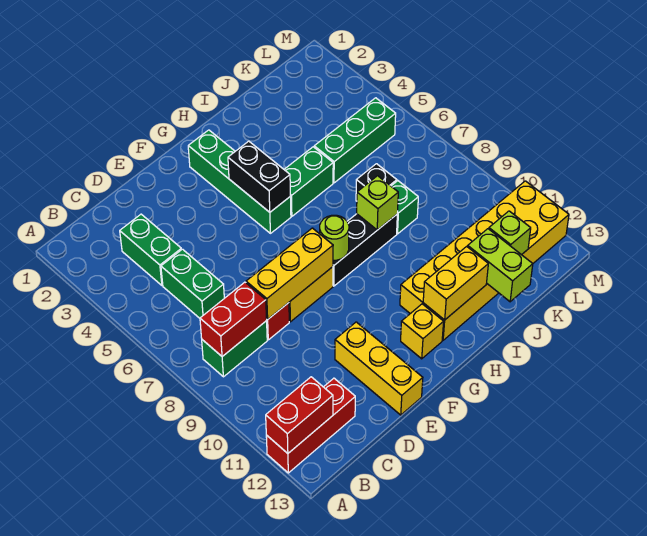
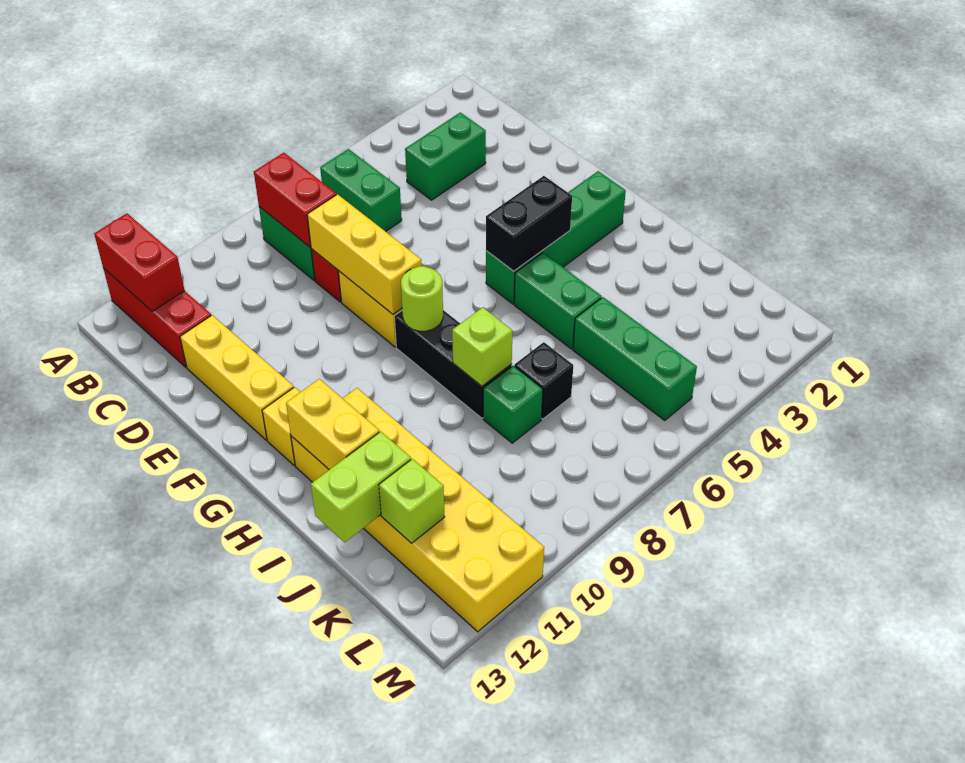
green 1x2 brick [161,249,224,318] -> green 1x2 brick turned to [320,149,402,232]
yellow 1x3 brick [335,322,423,415] -> yellow 1x3 brick turned to [180,315,294,440]

